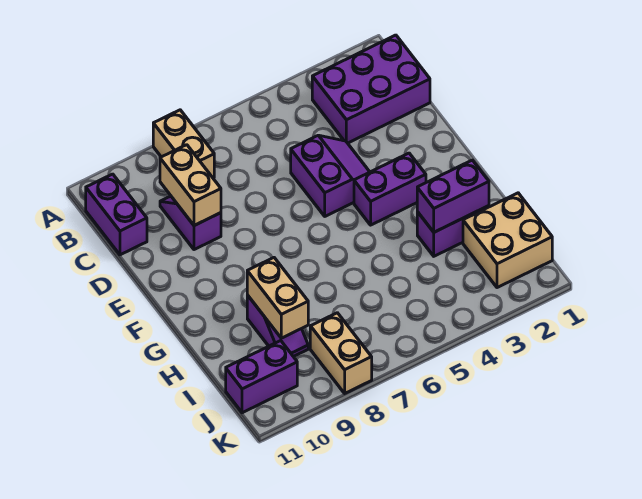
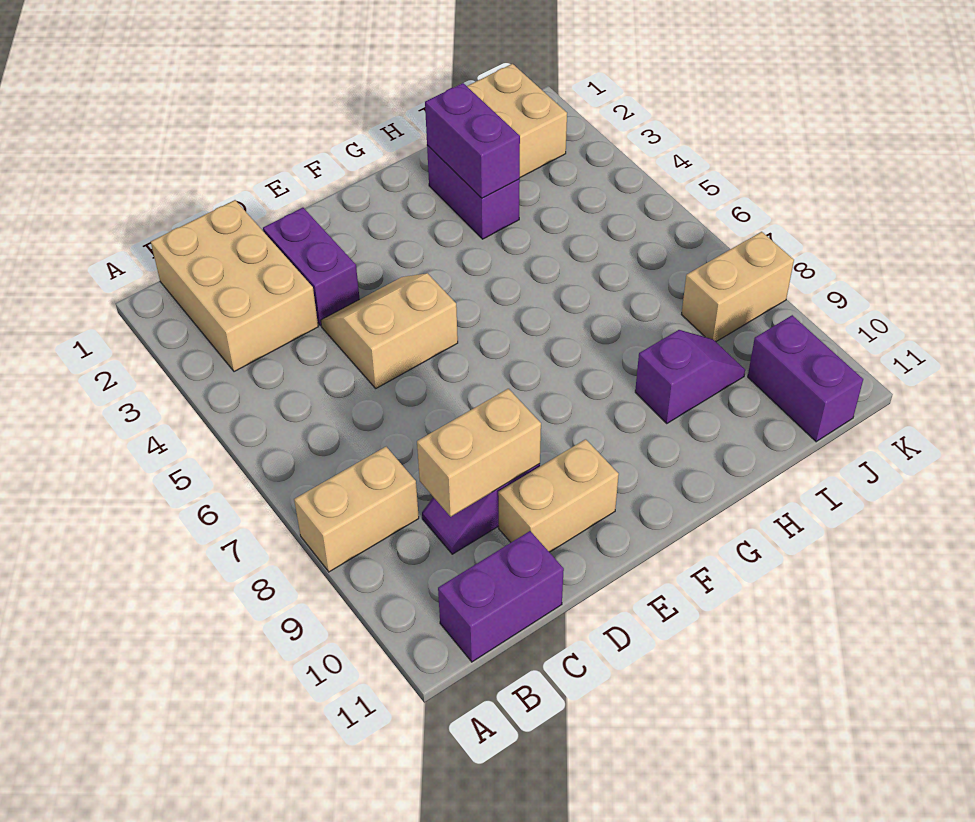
purple 2x3 brick [312,35,430,143] -> tan 2x3 brick [151,200,318,372]
purple 2x2 slope [291,135,369,216] -> tan 2x2 slope [321,273,458,388]
purple 1x2 brick [354,153,426,225] -> purple 1x2 brick moved to [263,208,360,326]
tan 1x2 brick [247,258,308,338] -> tan 1x2 brick moved to [498,439,619,552]

